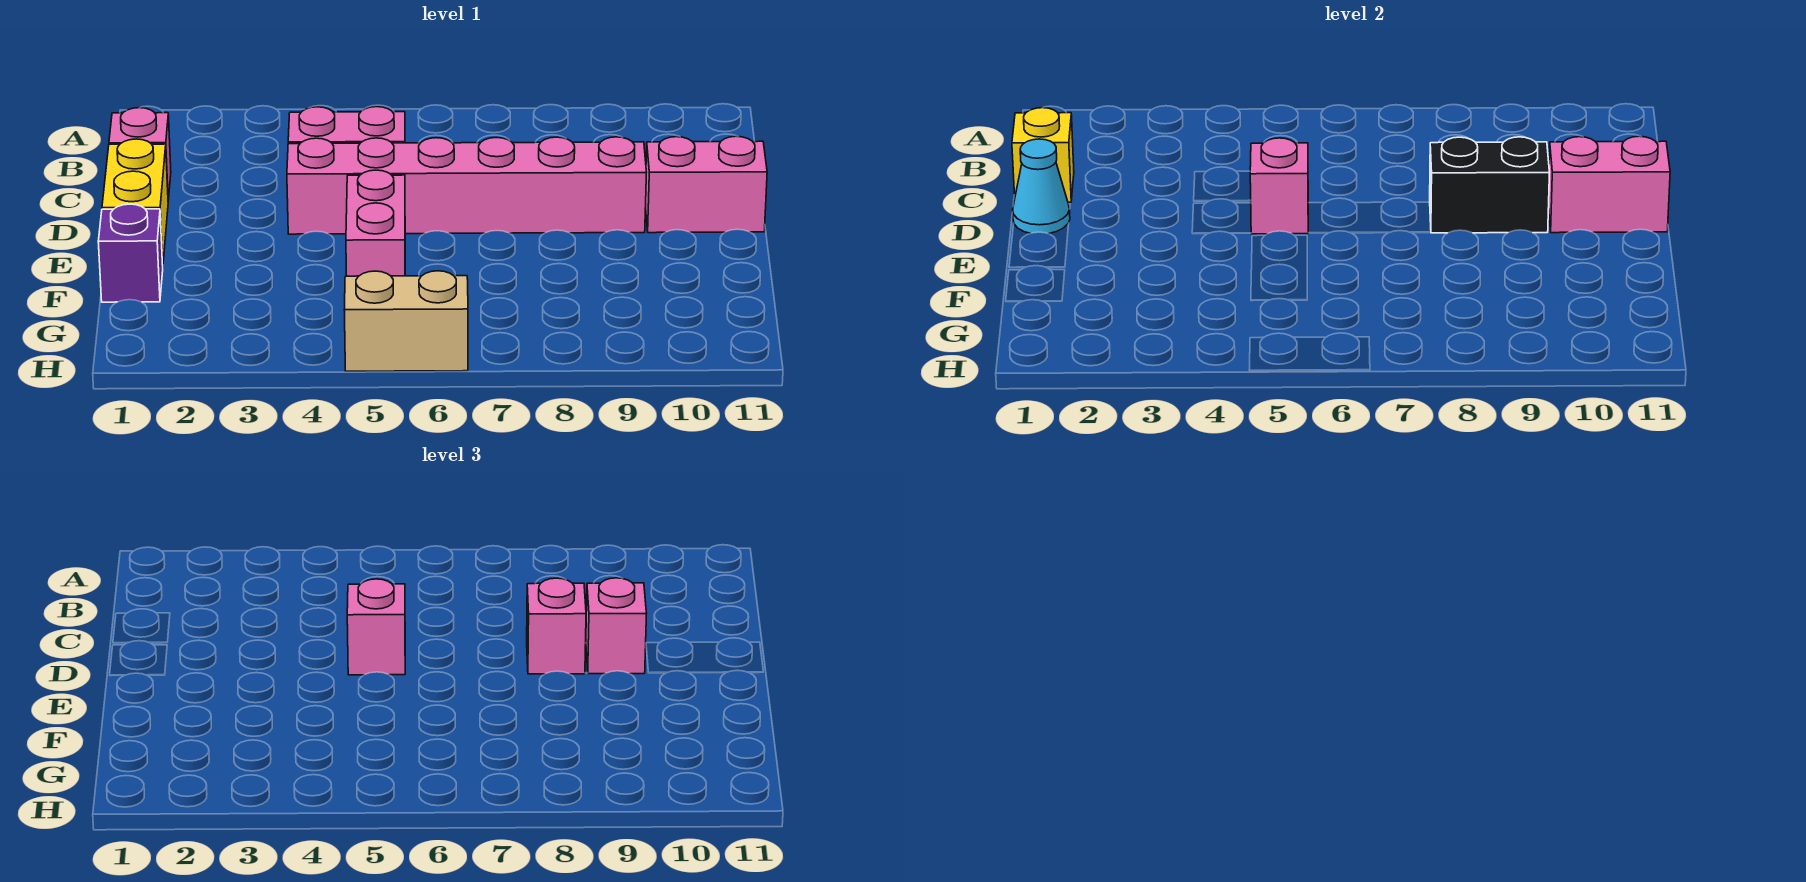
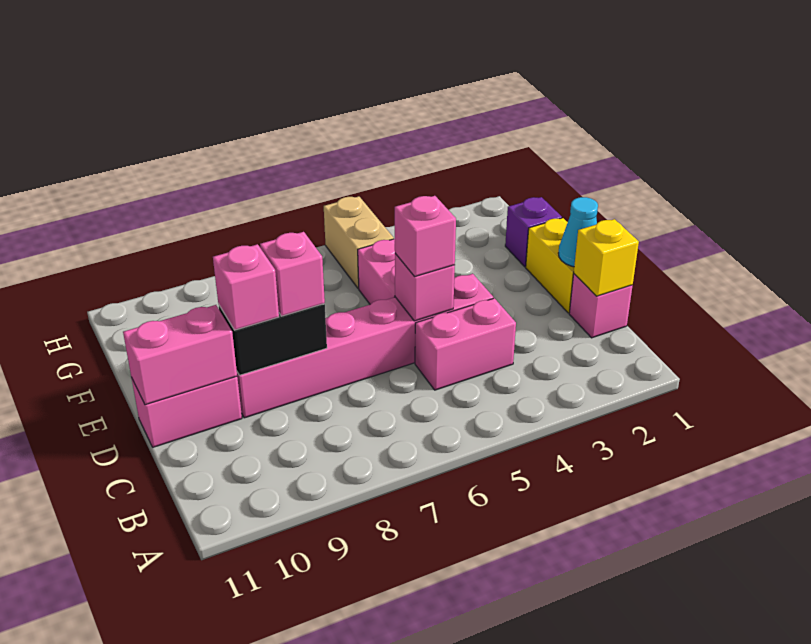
tan 1x2 brick [344,271,468,371] -> tan 1x2 brick turned to [324,196,394,289]

